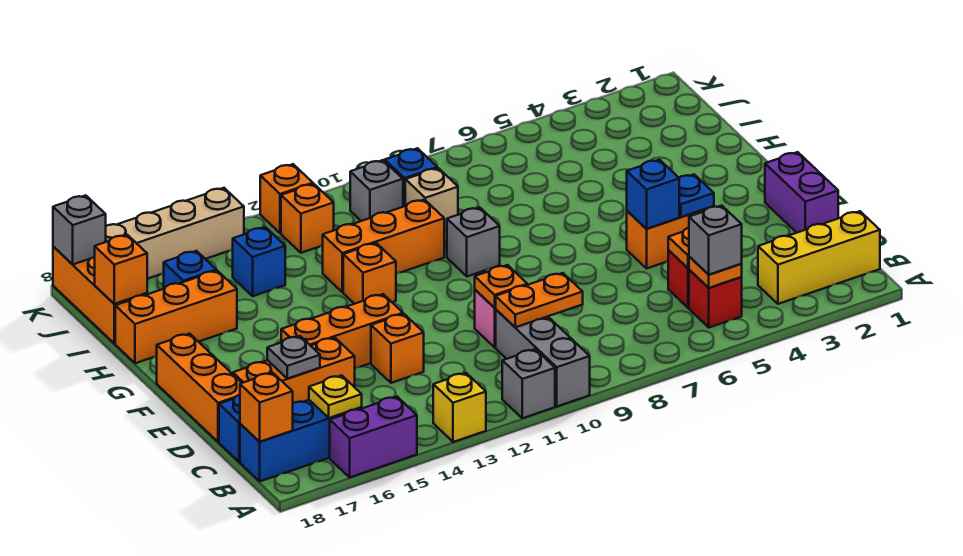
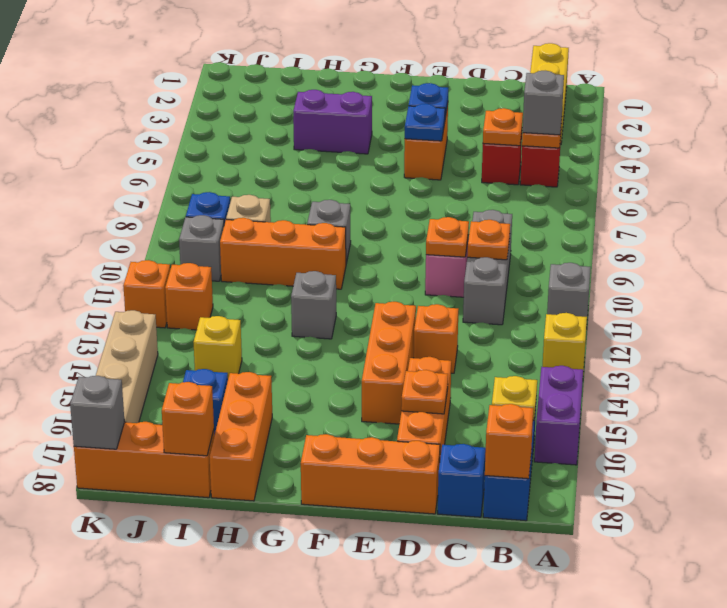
grey 1x3 brick [496,310,590,406] -> grey 1x3 brick turned to [463,210,512,325]
orange 1x2 plate [496,273,583,327] -> orange 1x1 plate [467,220,510,260]
purple 1x2 brick [765,152,838,233] -> purple 1x2 brick moved to [293,90,372,154]
grey 1x1 plate [267,336,320,379] -> orange 1x1 plate [401,370,448,414]
blue 1x1 brick [627,160,679,229] -> blue 1x1 plate [405,104,445,141]
orange 1x1 brick [343,243,396,304] -> grey 1x1 brick [291,271,336,339]
orange 1x3 brick [323,200,444,292] -> orange 1x3 brick turned to [220,218,346,289]
blue 1x1 brick [233,227,285,296] -> yellow 1x1 brick [193,316,242,378]

